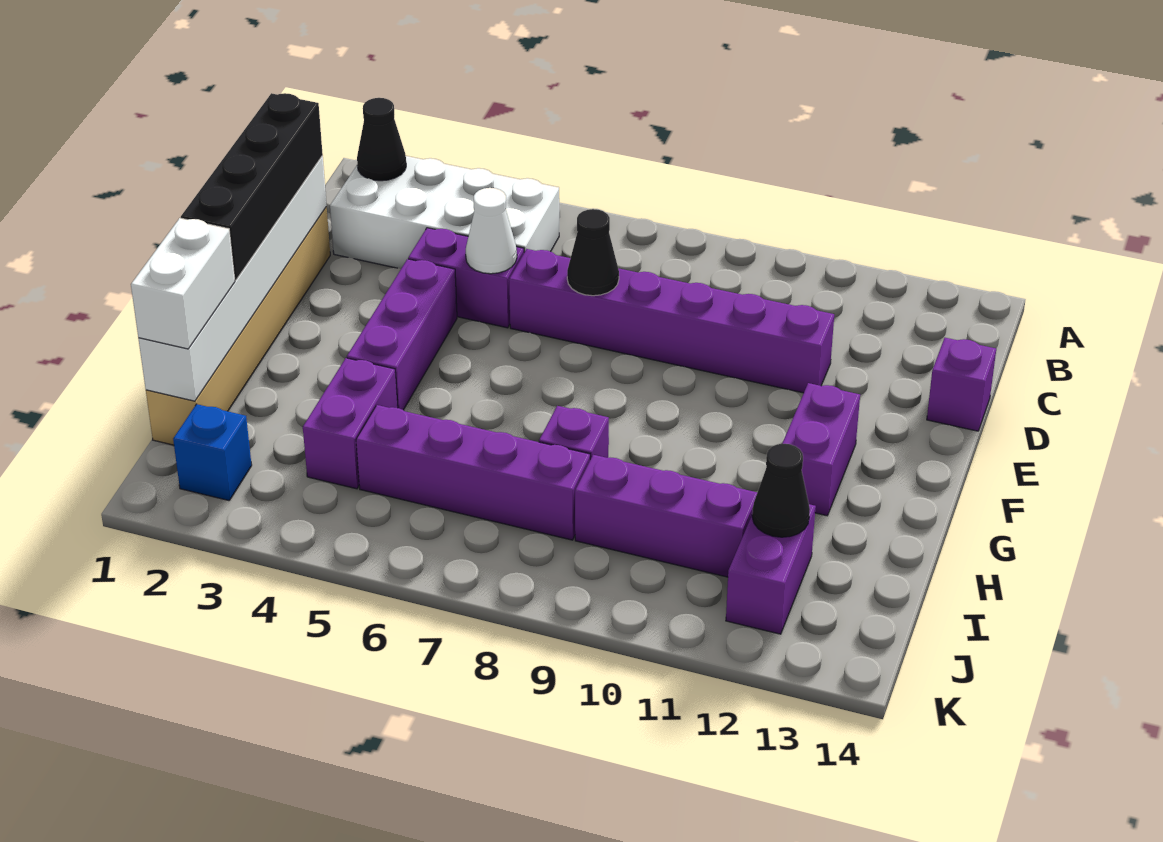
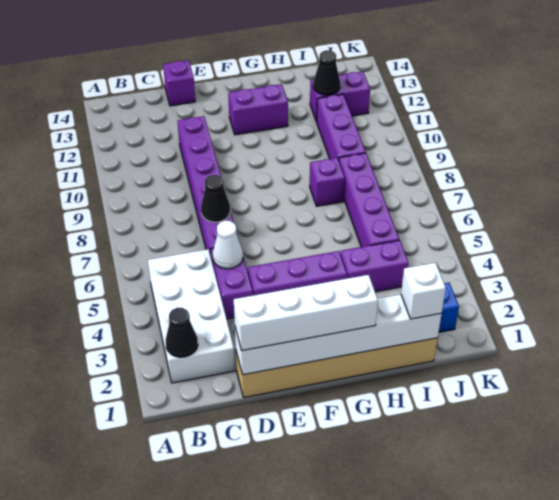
black 1x4 brick [181,93,323,280] -> white 1x4 brick [234,275,378,351]
white 1x2 brick [131,218,235,349] -> white 1x1 brick [401,263,446,319]

